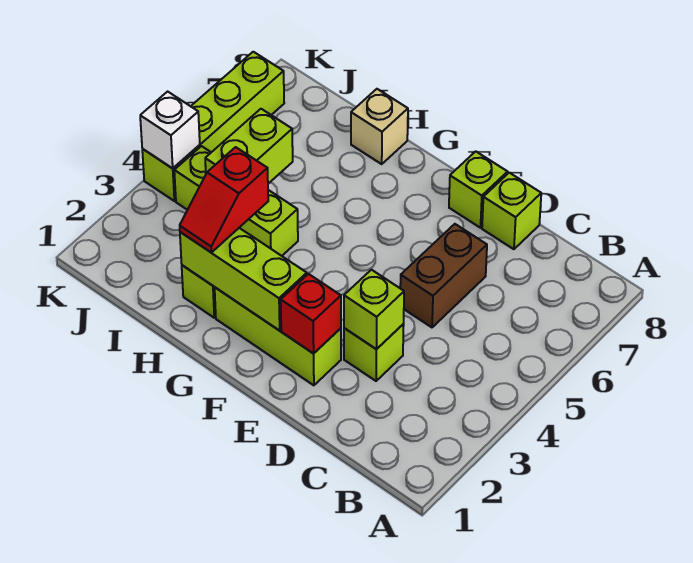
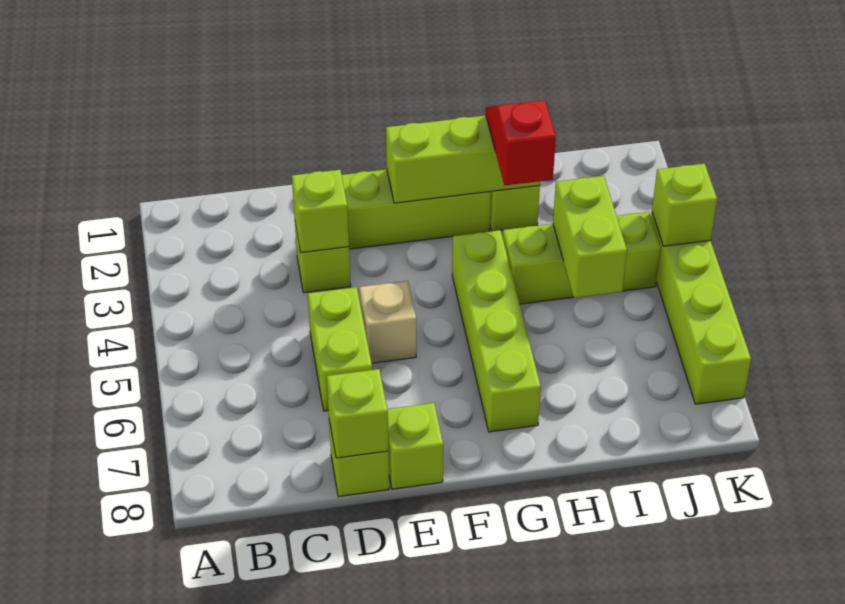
brown 1x2 brick [400,224,487,327] -> lime 1x2 brick [308,287,372,411]
none -> lime 1x1 brick [327,369,389,458]
red 1x1 brick [281,274,341,354] -> none
none -> lime 1x4 brick [452,230,541,432]
tan 1x1 brick [351,89,408,164] -> tan 1x1 brick moved to [359,281,416,363]
white 1x1 brick [140,92,200,168] -> lime 1x1 brick [652,164,717,246]

